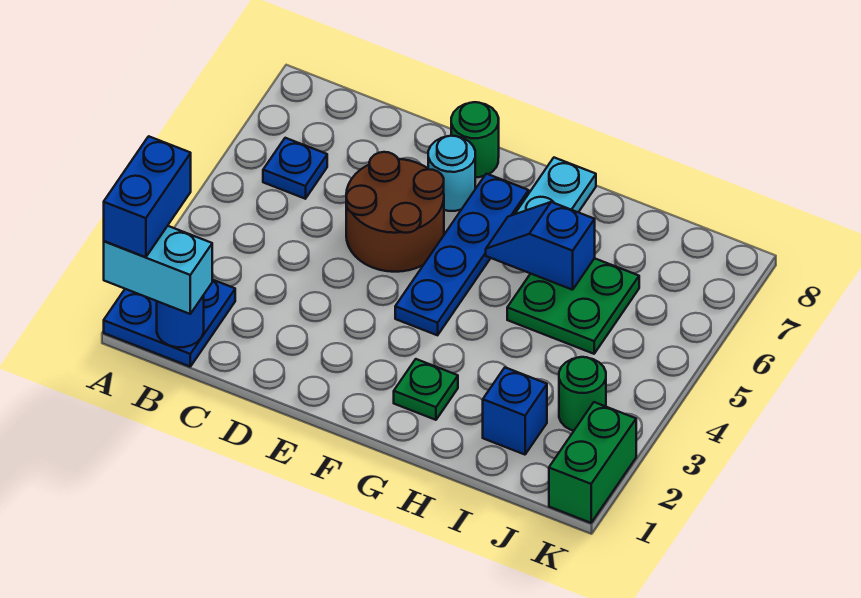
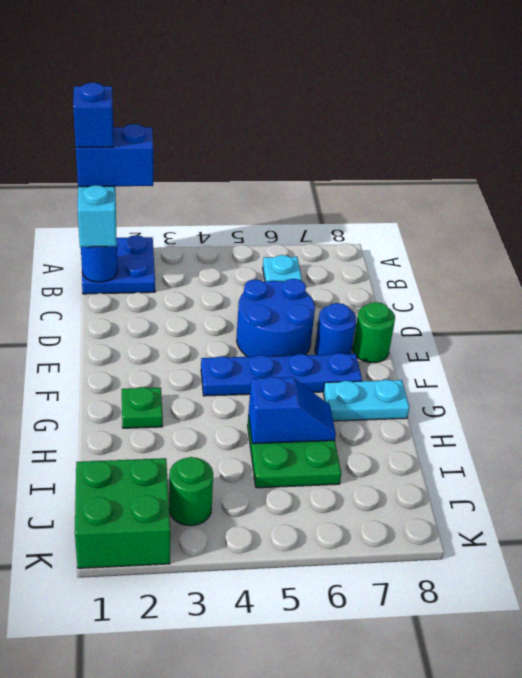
blue 1x1 plate [263,138,327,199] -> cyan 1x1 plate [263,255,302,282]
brown 2x2 round brick [346,152,444,272] -> blue 2x2 round brick [237,279,315,357]
cyan 1x1 round brick [428,136,475,211] -> blue 1x1 round brick [315,303,356,355]
blue 1x2 slope [486,202,595,290] -> blue 1x2 slope turned to [249,377,336,444]
blue 1x1 brick [483,368,547,455] -> blue 1x1 brick moved to [73,83,114,147]
green 1x2 brick [549,402,636,523] -> green 2x2 brick [75,458,170,568]

